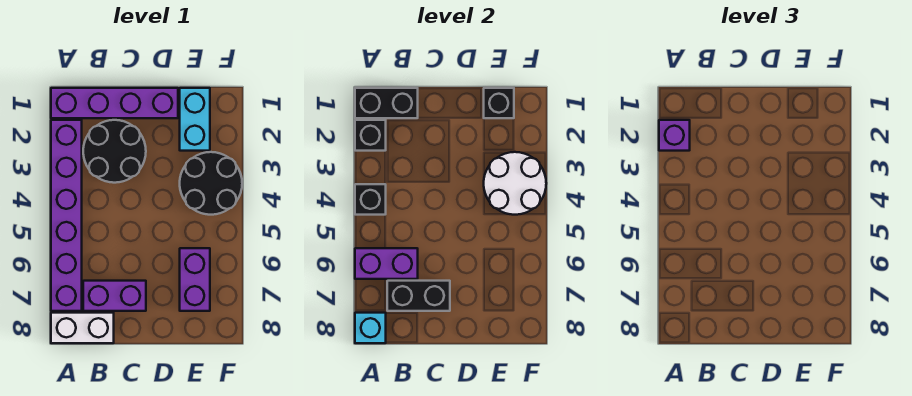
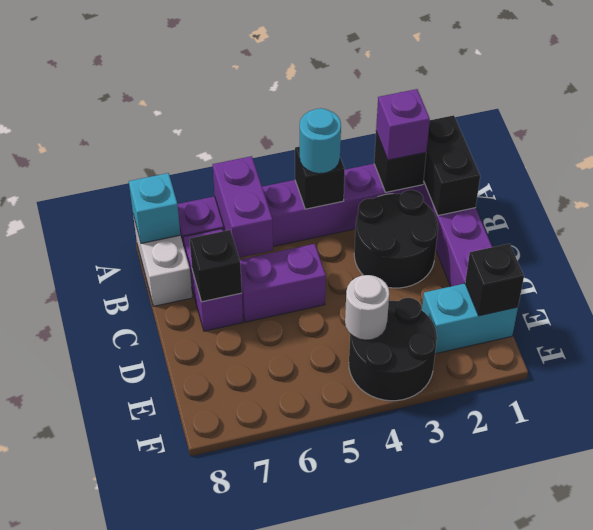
none -> cyan 1x1 round brick [300,108,341,174]
black 1x2 brick [387,281,450,311] -> black 1x1 brick [190,230,242,302]
white 2x2 round brick [484,152,546,215] -> white 1x1 round brick [345,275,389,340]
purple 1x2 brick [180,248,210,311] -> purple 1x2 brick moved to [240,244,326,322]

